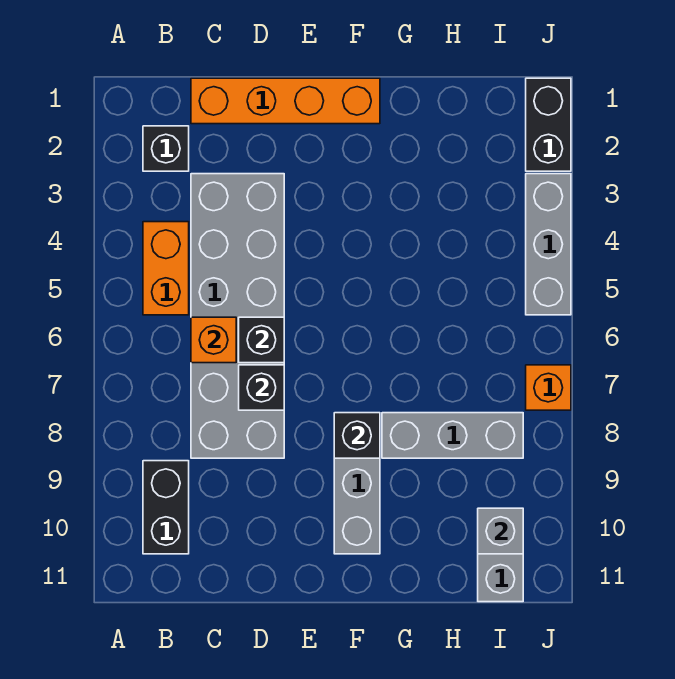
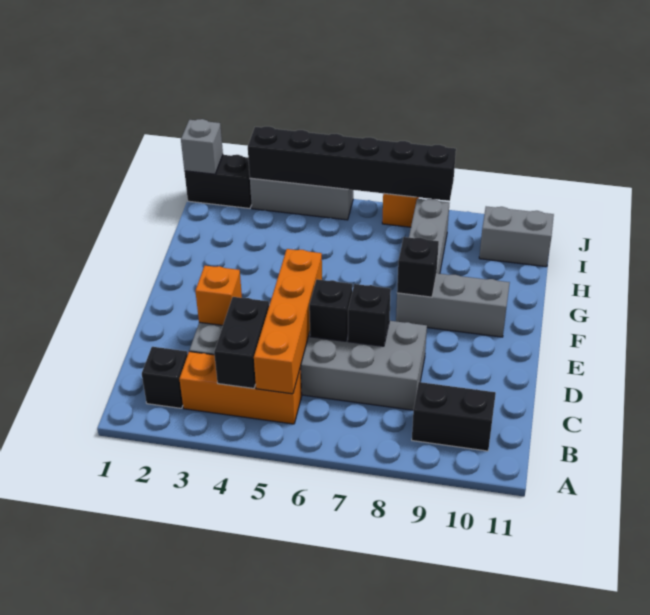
orange 1x2 brick [143,222,189,315] -> orange 1x3 brick [179,352,302,424]
none -> black 1x2 brick [214,297,269,389]
orange 1x4 brick [191,78,380,124] -> orange 1x4 brick moved to [254,249,322,394]
orange 1x1 brick [191,317,236,363] -> orange 1x1 brick moved to [195,266,242,325]
grey 1x1 brick [478,508,523,554] -> grey 1x1 brick moved to [181,119,223,174]
none -> black 1x6 brick [248,126,456,201]

